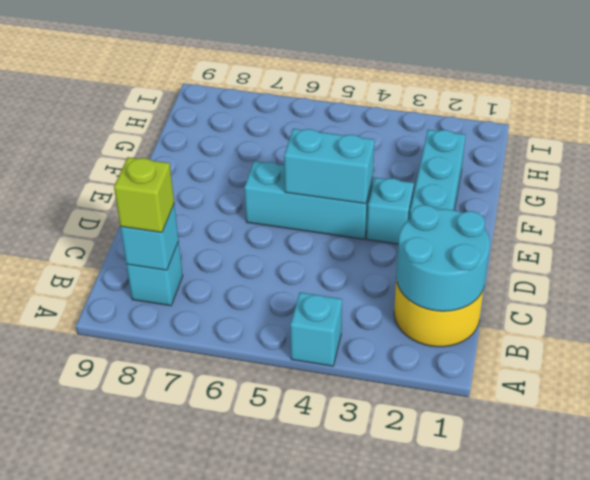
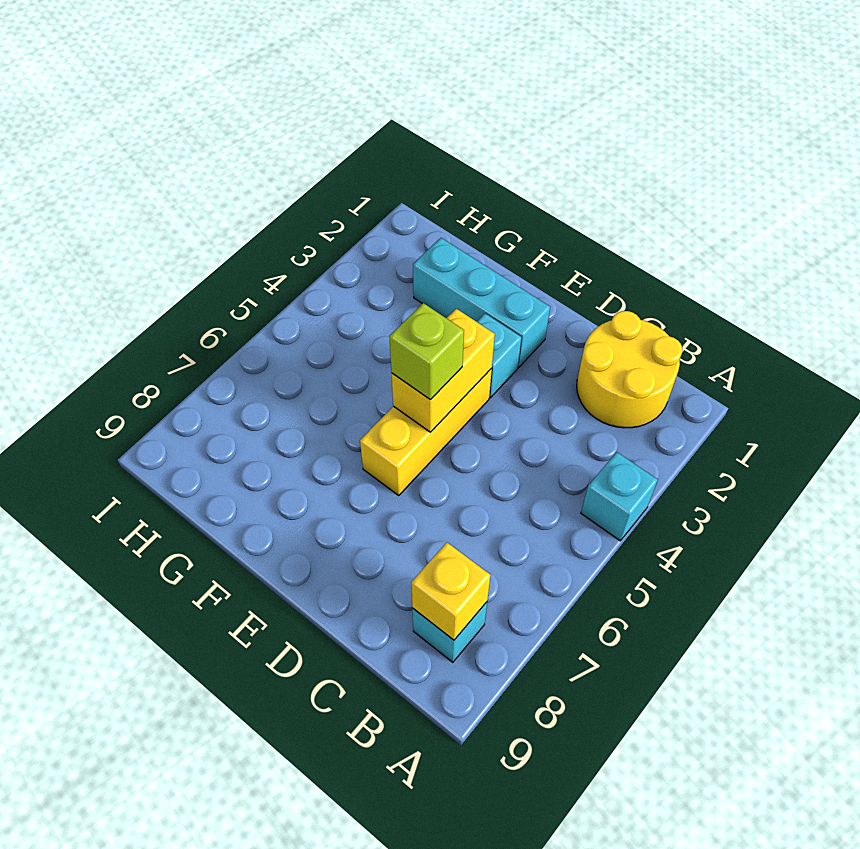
cyan 2x2 round brick [396,205,490,311] -> none
cyan 1x1 brick [120,205,179,270] -> yellow 1x1 brick [411,543,490,640]
lime 1x1 brick [114,157,174,232] -> lime 1x1 brick moved to [389,303,464,400]
cyan 1x3 brick [244,161,373,239] -> yellow 1x3 brick [360,369,492,495]
cyan 1x2 brick [284,129,374,204] -> yellow 1x2 brick [391,309,495,432]

